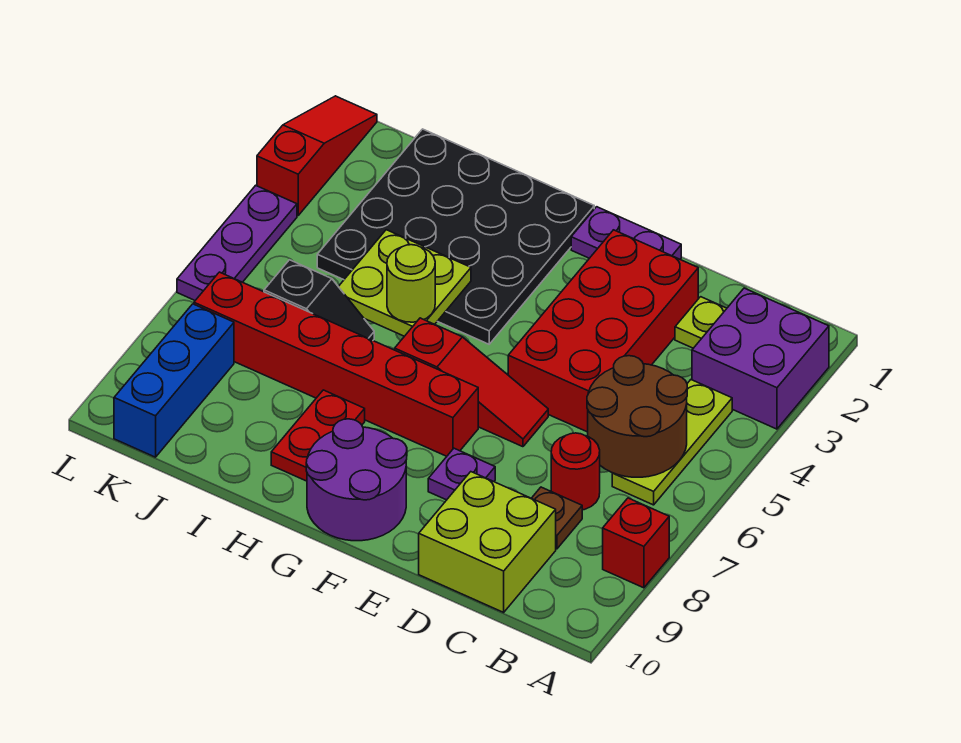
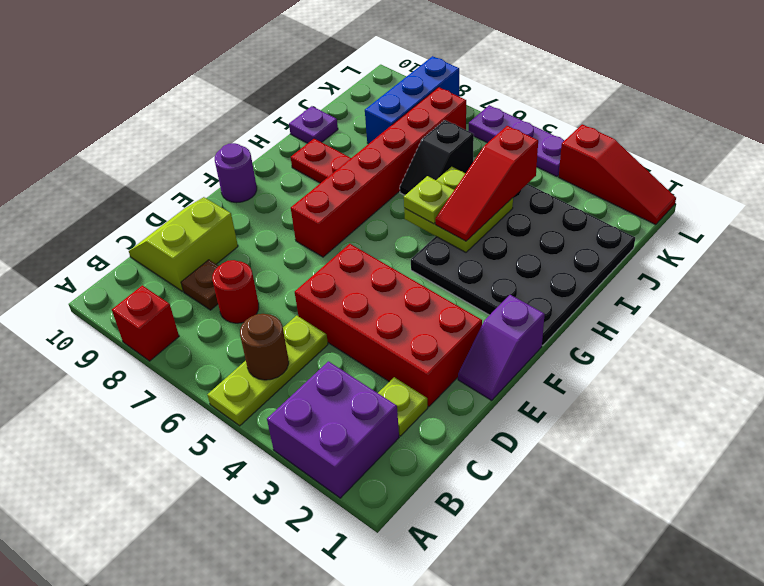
lime 1x3 plate [612,380,732,505] -> lime 1x3 plate turned to [207,316,328,426]
brown 2x2 round brick [587,356,687,477] -> brown 1x1 round brick [240,314,289,380]
lime 2x2 brick [419,472,556,612] -> lime 2x2 slope [129,197,238,291]
purple 1x2 plate [571,207,681,259] -> purple 1x2 slope [458,295,545,400]
red 1x3 slope [395,318,548,447] -> red 1x3 slope moved to [435,126,538,241]
purple 1x1 plate [428,448,495,500] -> purple 1x1 plate moved to [289,106,338,143]
purple 2x2 round brick [306,419,407,541] -> purple 1x1 round brick [215,143,257,203]
lime 1x1 round brick [387,245,435,322] -> lime 1x1 plate [404,176,454,224]
blue 1x3 brick [114,304,234,457] -> blue 1x3 brick turned to [365,56,459,144]

